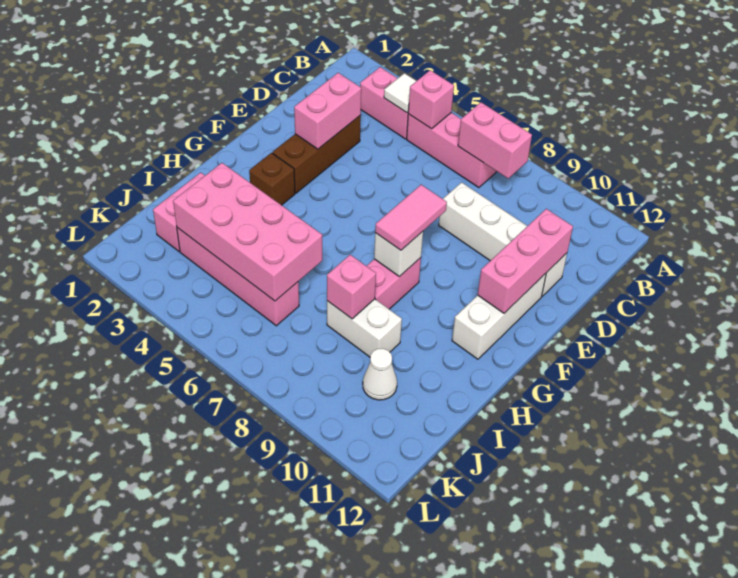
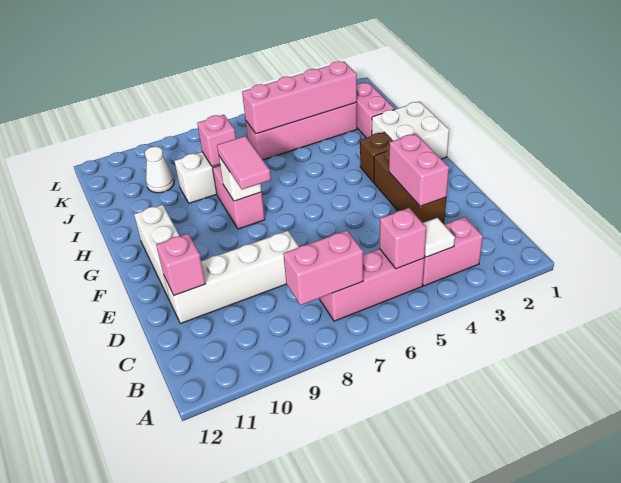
pink 1x3 brick [478,209,573,313] -> pink 1x1 brick [156,234,205,295]
none -> white 2x2 brick [372,102,449,159]
pink 2x4 brick [173,163,322,301] -> pink 1x4 brick [242,61,357,134]

